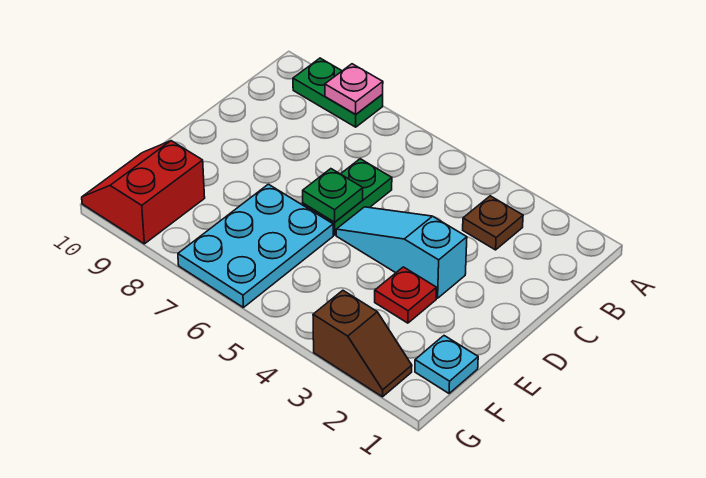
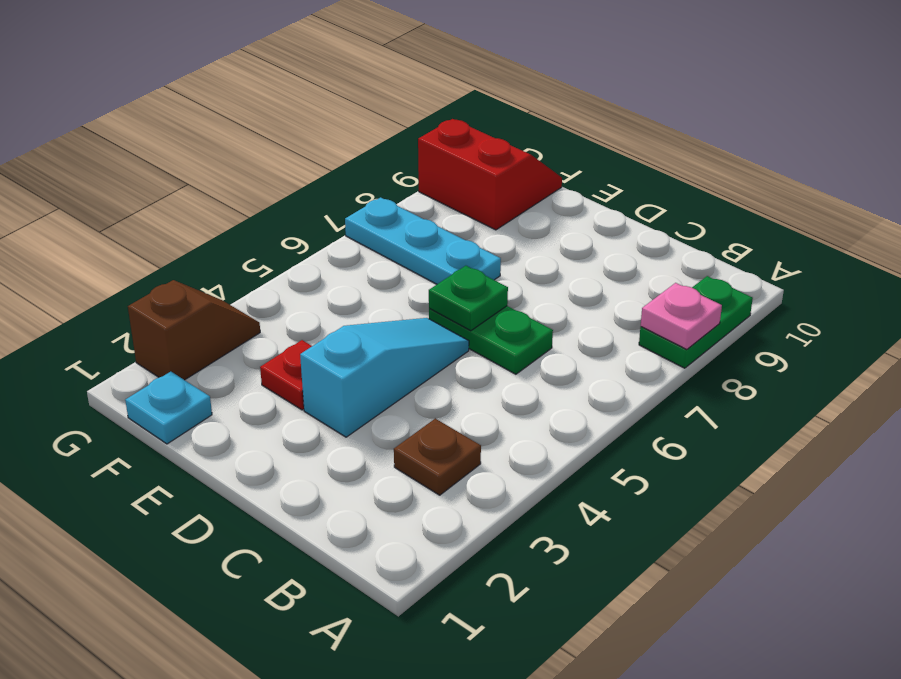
cyan 2x3 plate [178,184,333,308] -> cyan 1x3 plate [345,197,501,284]
brown 1x2 slope [313,290,412,397] -> brown 1x2 slope turned to [128,280,260,380]

